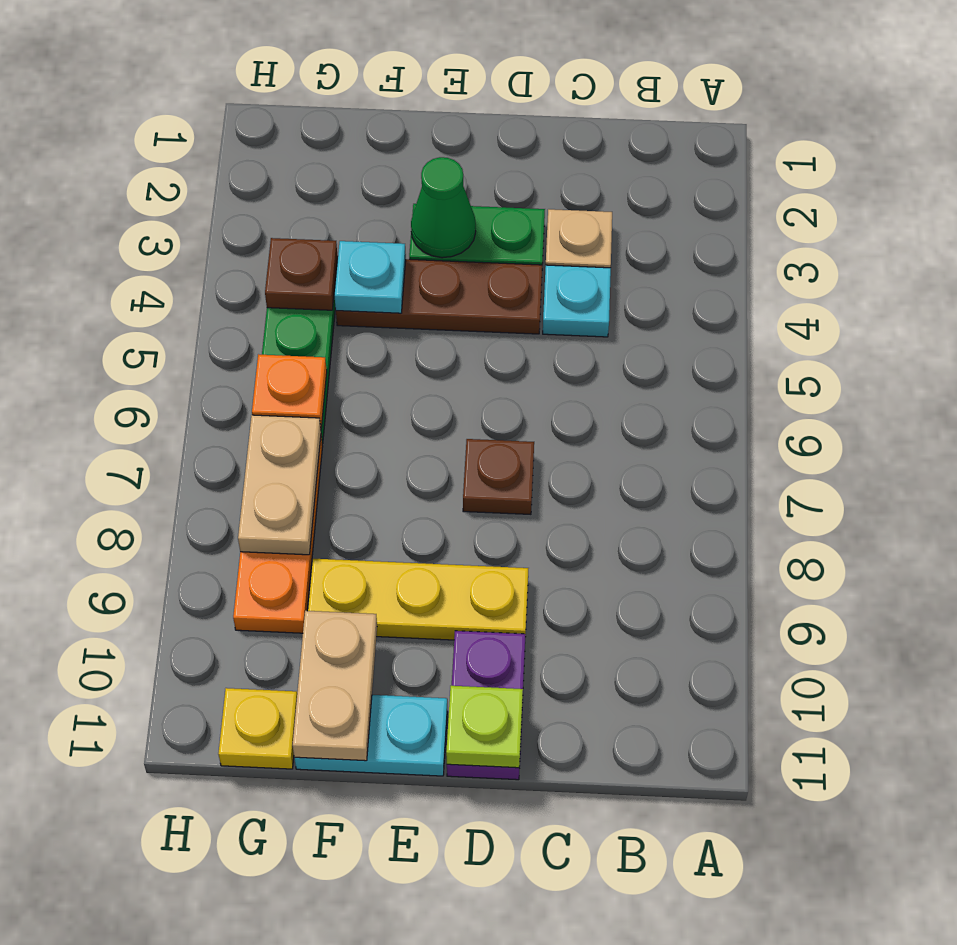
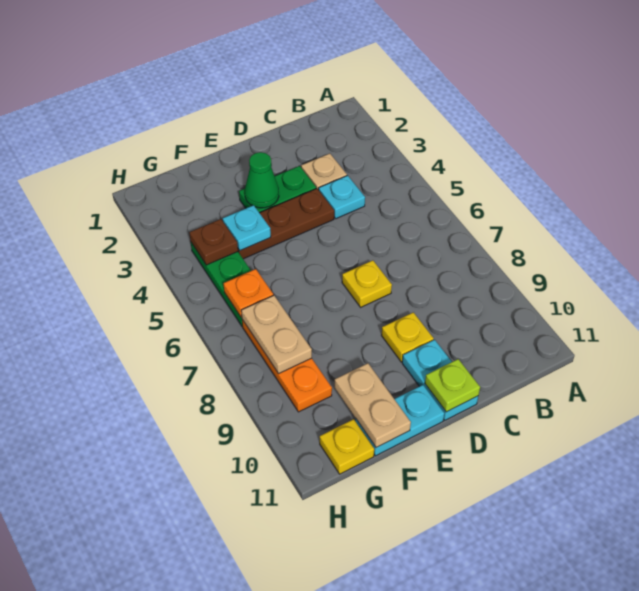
brown 1x1 plate [463,439,534,514] -> yellow 1x1 plate [342,260,392,307]
yellow 1x3 plate [308,559,528,640] -> yellow 1x1 plate [382,312,434,362]
purple 1x2 plate [447,631,526,780] -> cyan 1x2 plate [402,340,478,420]

